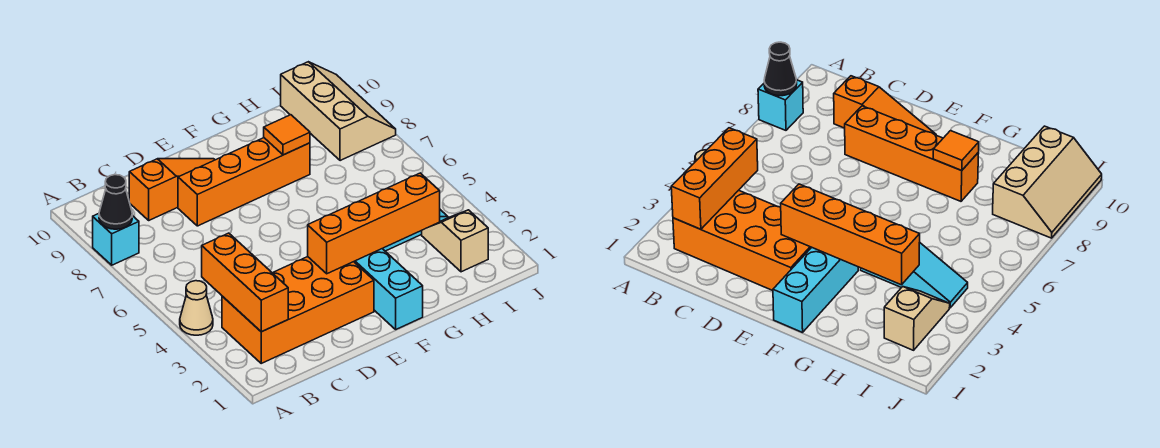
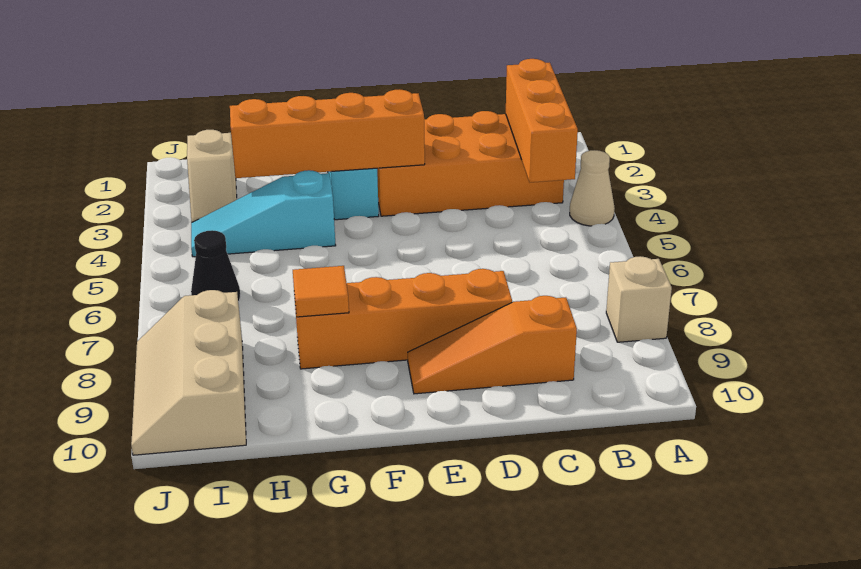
cyan 1x1 brick [93,214,139,265] -> tan 1x1 brick [606,256,672,342]
black 1x1 cone [99,175,132,229] -> black 1x1 cone moved to [191,230,240,302]

